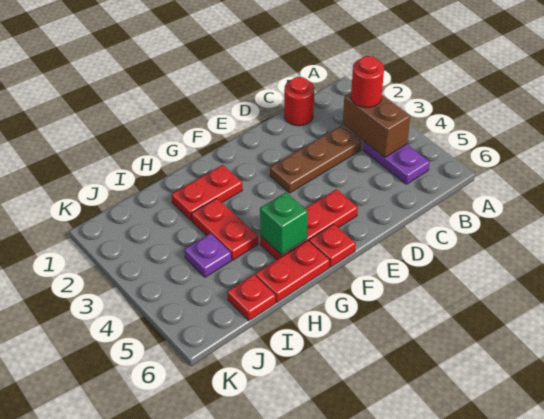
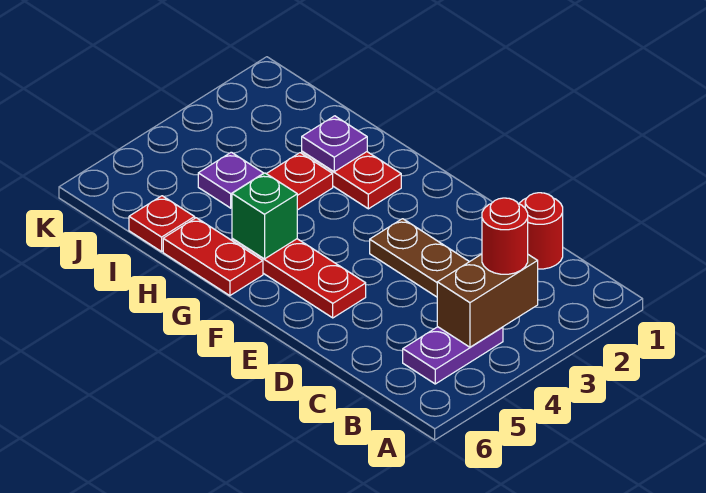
red 1x1 plate [309,224,356,267] -> none
none -> purple 1x1 plate [302,116,367,172]

